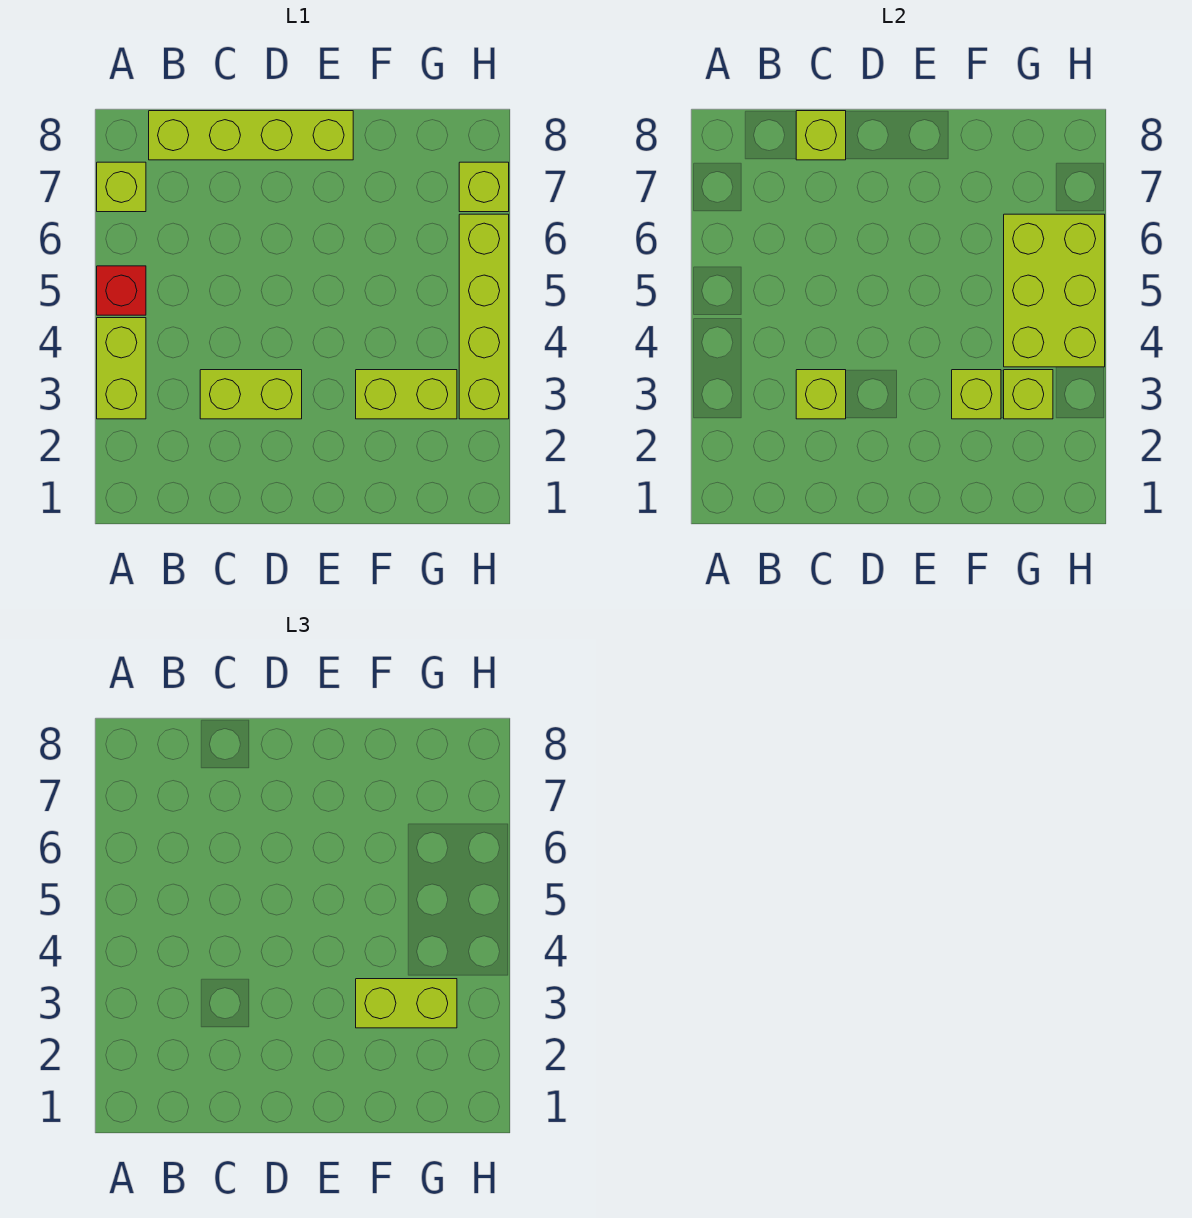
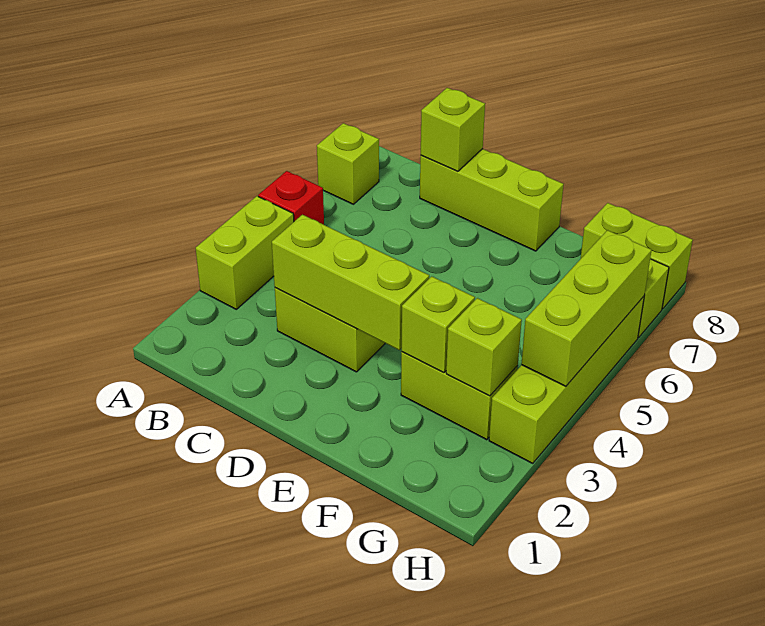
lime 1x4 brick [149,111,353,160] -> lime 1x3 brick [420,149,564,251]
lime 1x1 brick [796,370,846,419] -> lime 1x3 brick [272,215,429,350]
lime 1x2 brick [356,979,457,1028] -> lime 1x2 brick moved to [581,203,693,309]
lime 2x3 brick [1004,214,1105,367] -> lime 1x3 brick [521,230,652,386]

